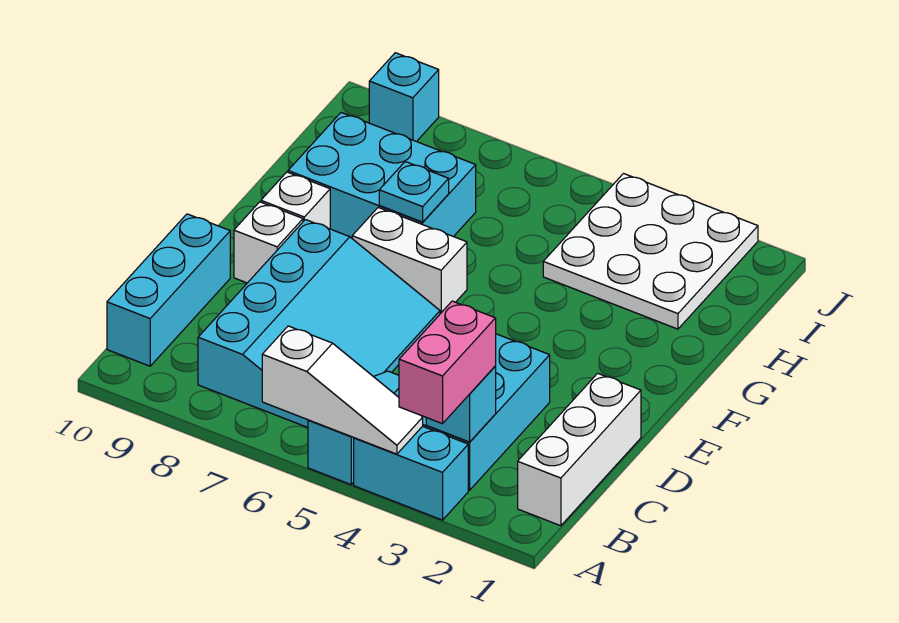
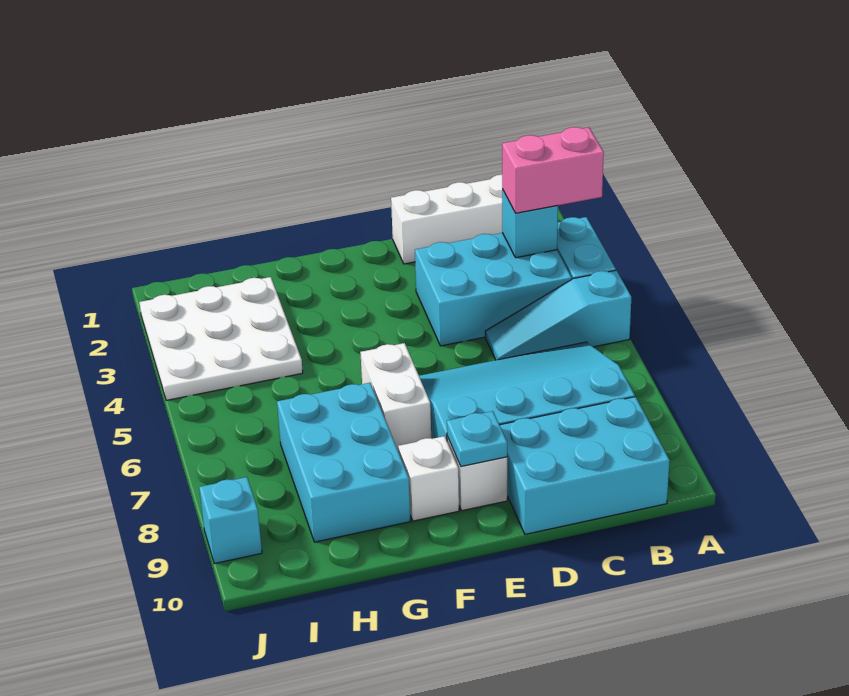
white 1x3 slope [262,326,423,454] -> none
cyan 1x3 brick [107,214,230,366] -> cyan 2x3 brick [500,397,670,534]
cyan 1x1 plate [379,162,449,222] -> cyan 1x1 plate moved to [447,411,507,466]

